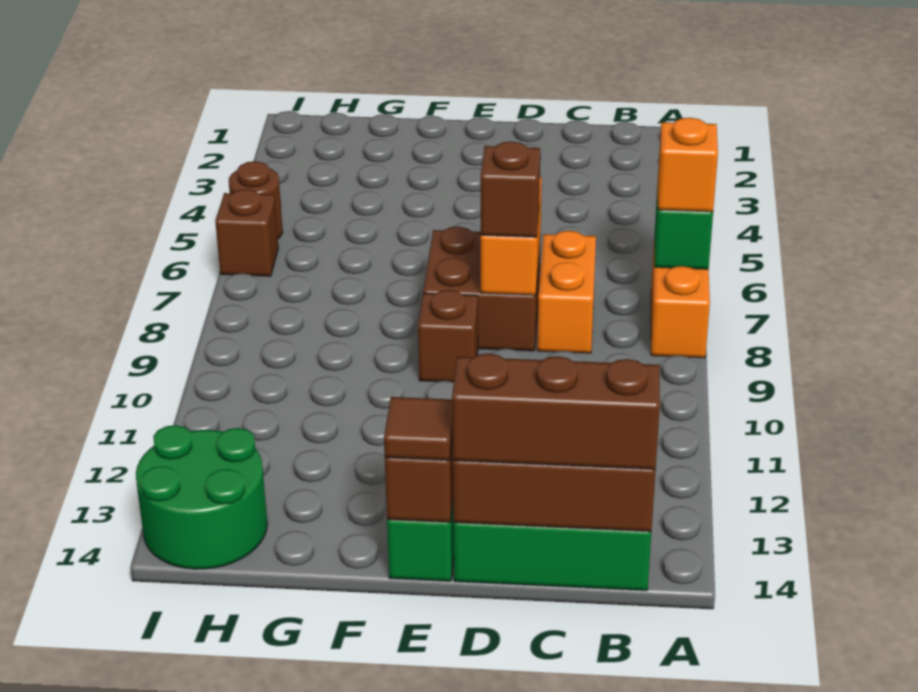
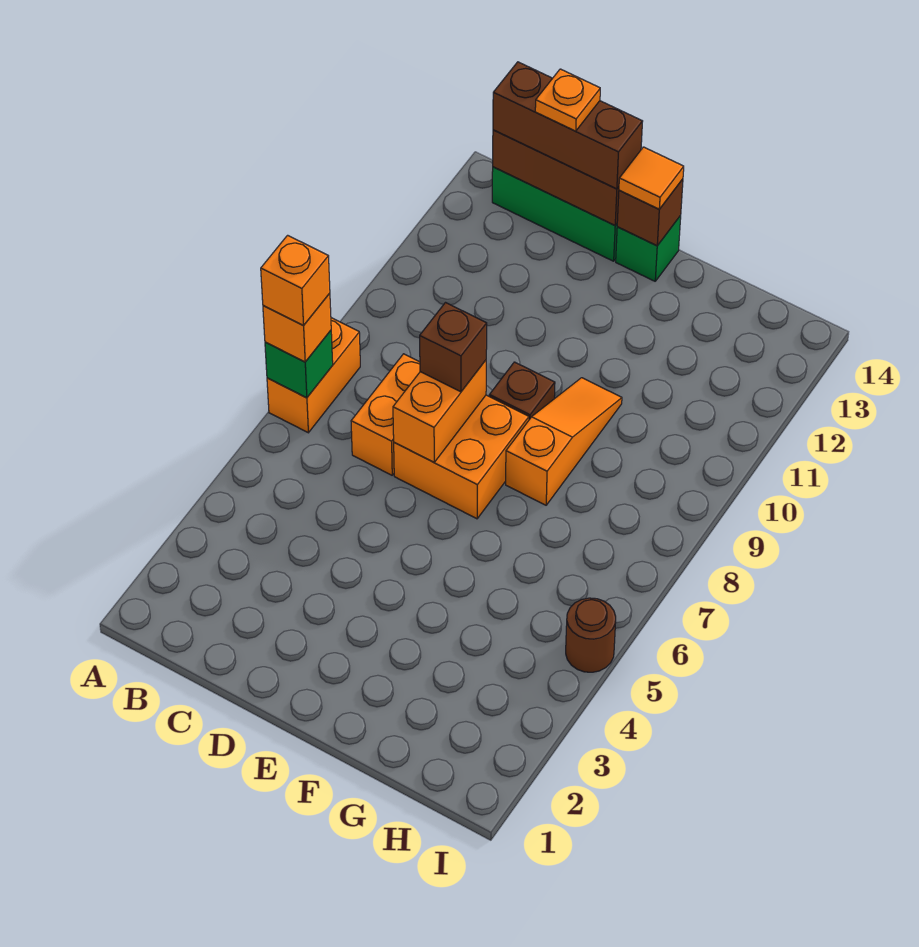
none -> orange 1x1 brick [261,235,330,326]
none -> orange 1x1 plate [535,69,600,131]
brown 2x2 brick [423,227,541,351] -> orange 2x2 brick [394,395,529,519]
brown 1x1 tile [384,397,453,461] -> orange 1x1 tile [619,147,684,209]
none -> orange 1x3 slope [506,378,622,505]
green 2x2 round brick [136,425,267,569] -> none
brown 1x1 brick [215,189,278,276] -> none

